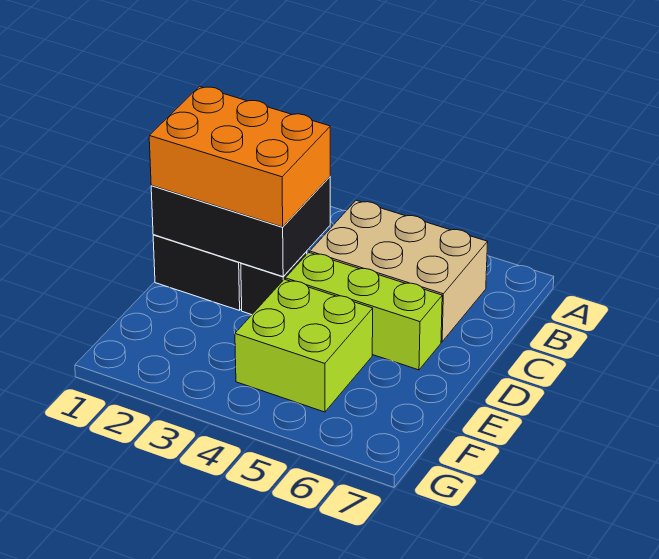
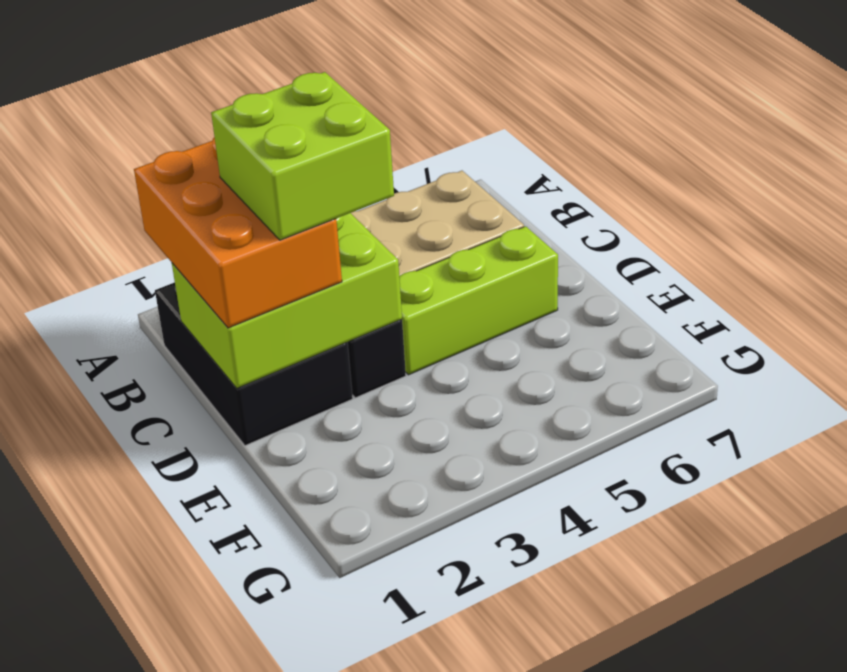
black 2x3 brick [151,177,330,277] -> lime 2x3 brick [172,213,402,388]
orange 2x3 brick [149,86,330,227] -> orange 2x3 brick turned to [134,137,342,328]
lime 2x2 brick [235,279,373,412] -> lime 2x2 brick moved to [211,72,394,240]

